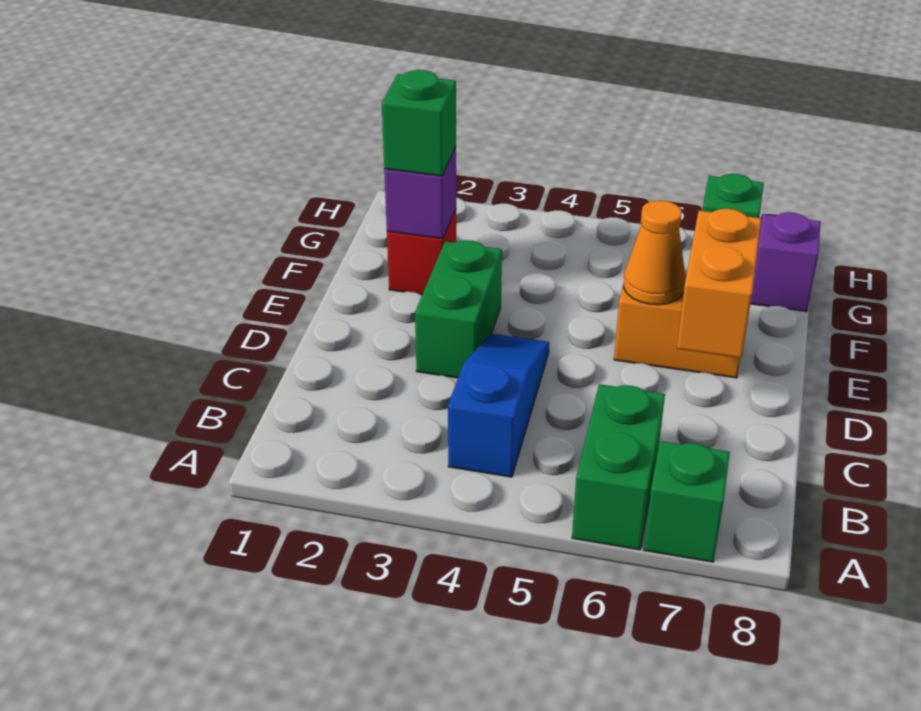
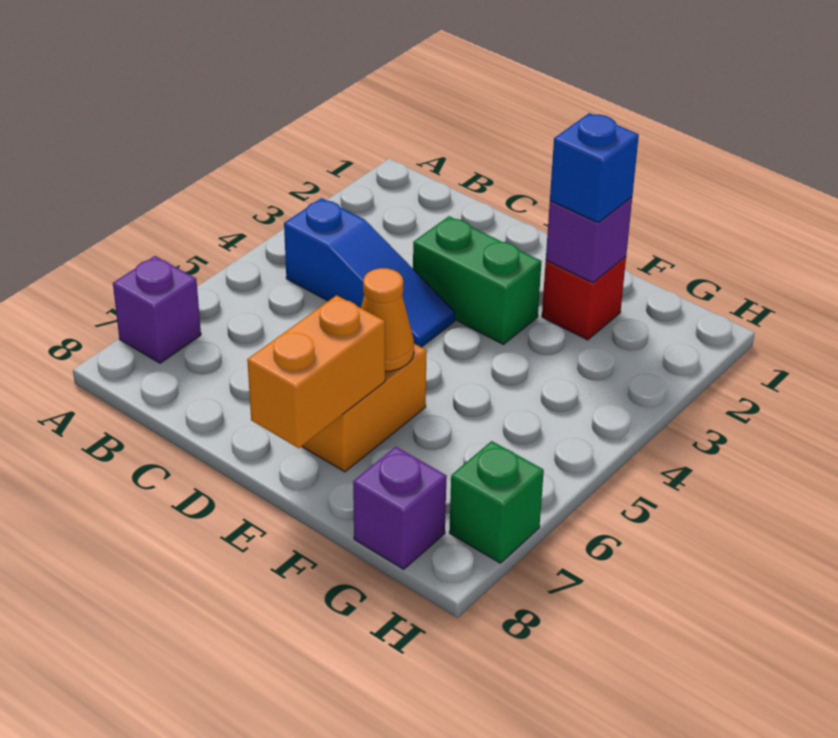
green 1x2 brick [572,384,665,550] -> none
green 1x1 brick [644,441,730,562] -> purple 1x1 brick [113,256,201,363]
orange 1x2 brick [677,209,761,358] -> orange 1x2 brick turned to [247,295,385,448]
green 1x1 brick [382,70,456,176] -> blue 1x1 brick [550,113,639,223]

